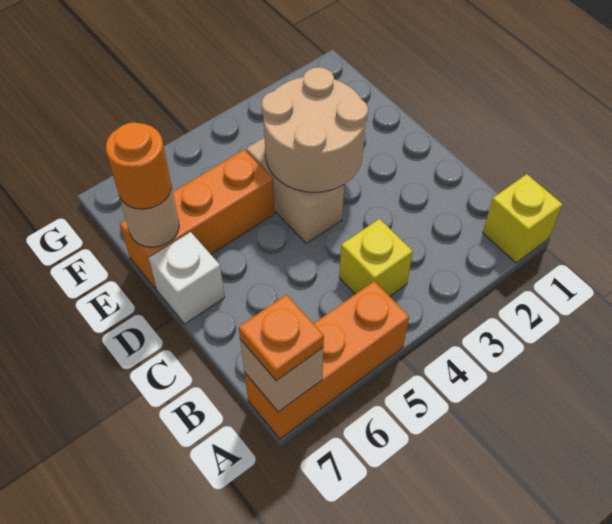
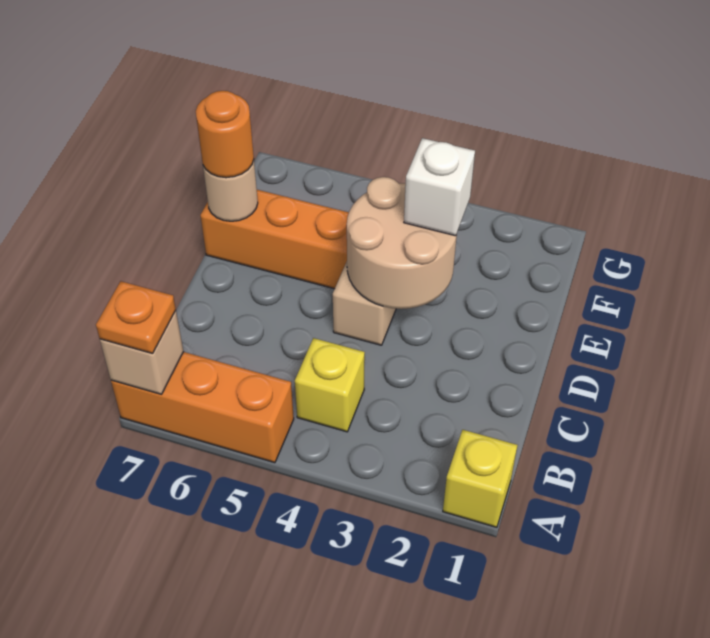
white 1x1 brick [149,232,225,324] -> white 1x1 brick moved to [404,138,475,236]

